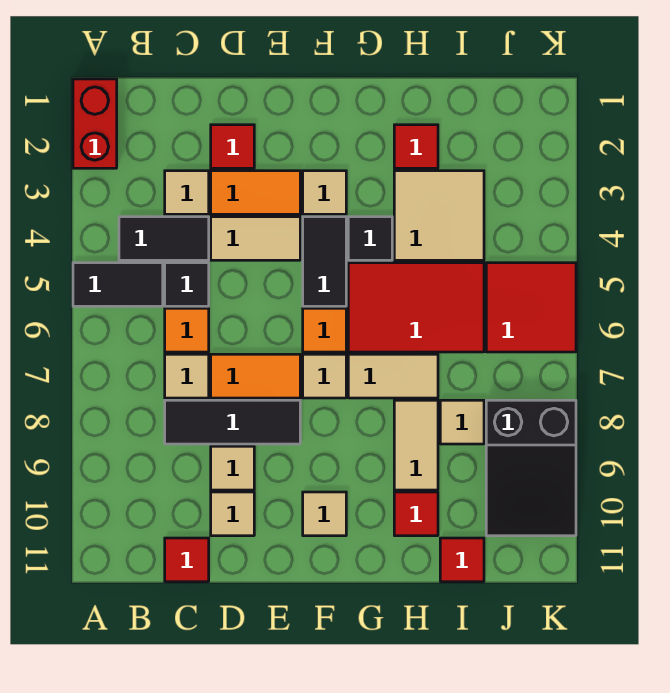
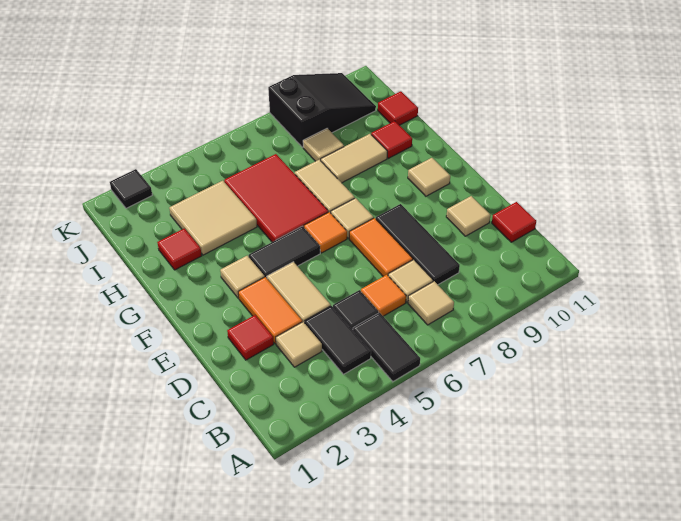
red 1x2 brick [73,79,117,168] -> none
tan 1x1 tile [211,446,254,490] -> tan 1x1 tile moved to [408,281,454,325]
black 1x1 tile [348,217,392,260] -> black 1x1 tile moved to [110,169,152,208]
red 2x2 tile [486,263,576,352] -> none

